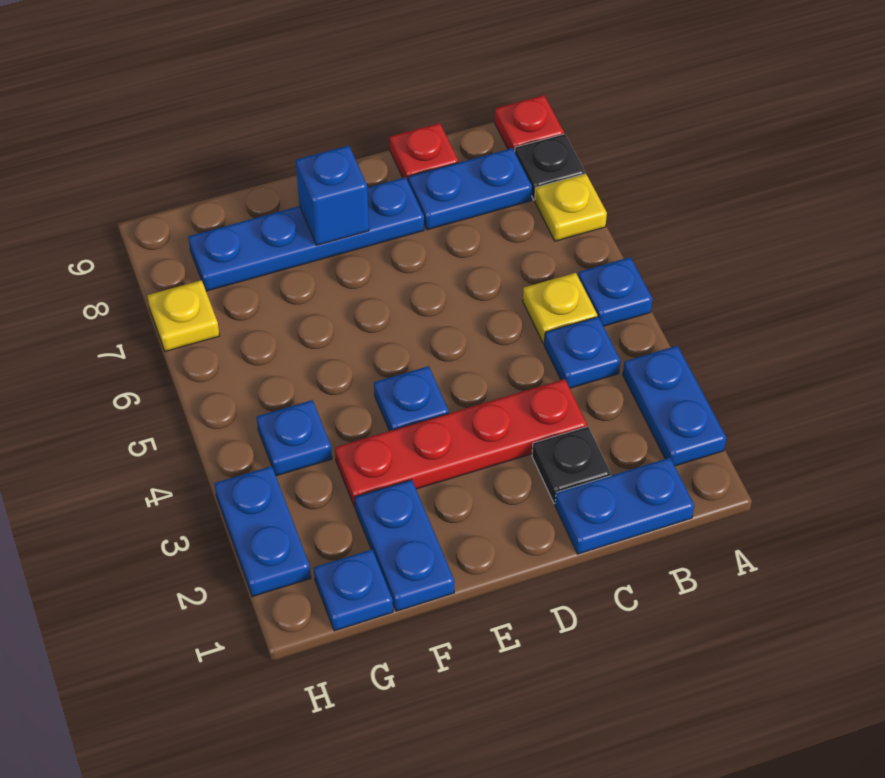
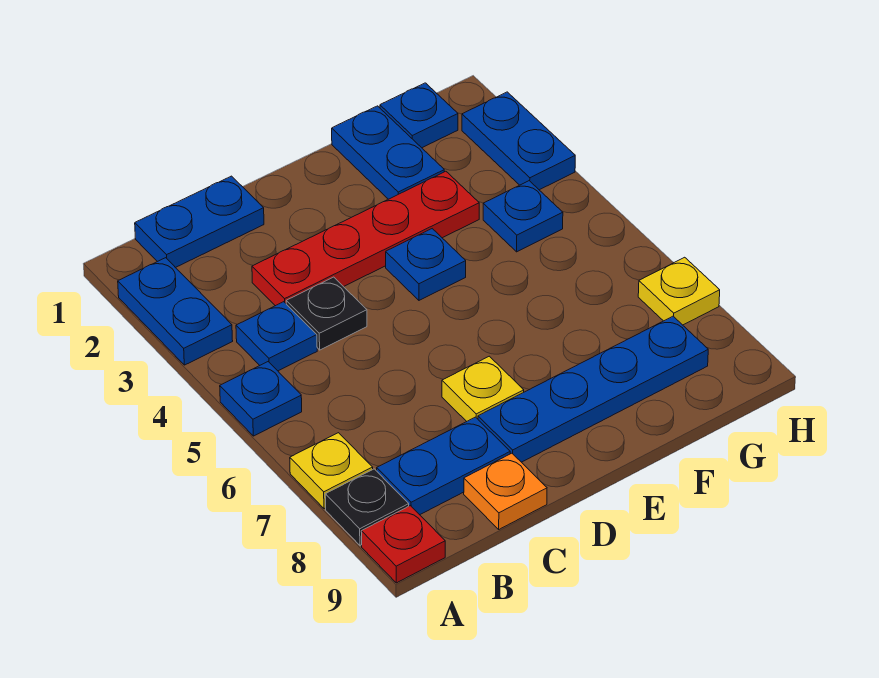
yellow 1x1 plate [523,273,597,344] -> yellow 1x1 plate moved to [442,356,524,421]
black 1x1 plate [532,427,611,503] -> black 1x1 plate moved to [286,277,367,350]
red 1x1 plate [390,123,458,180] -> orange 1x1 plate [464,453,547,529]
blue 1x1 brick [296,145,369,245] -> none

